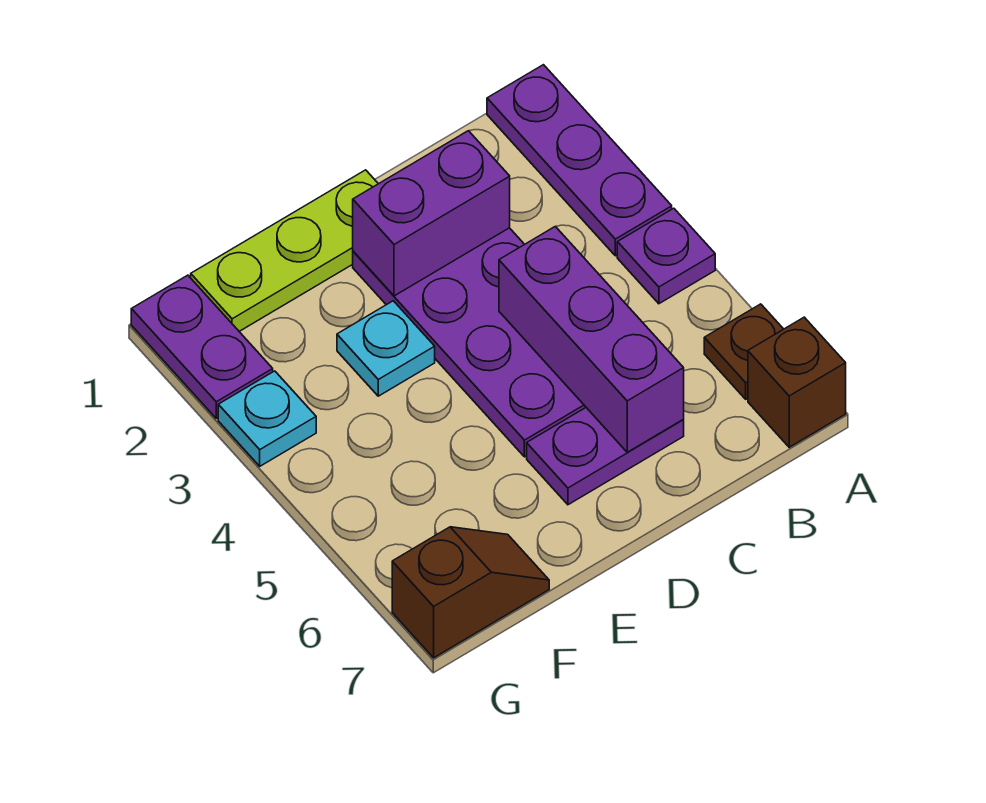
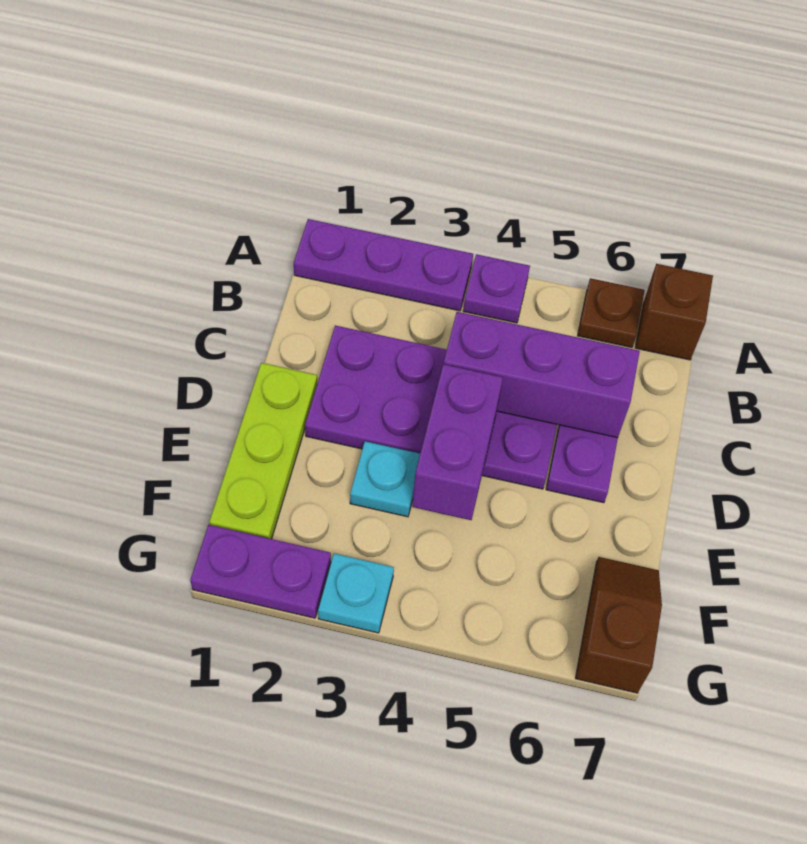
purple 1x2 brick [353,131,510,296] -> purple 1x2 brick moved to [412,364,503,520]

